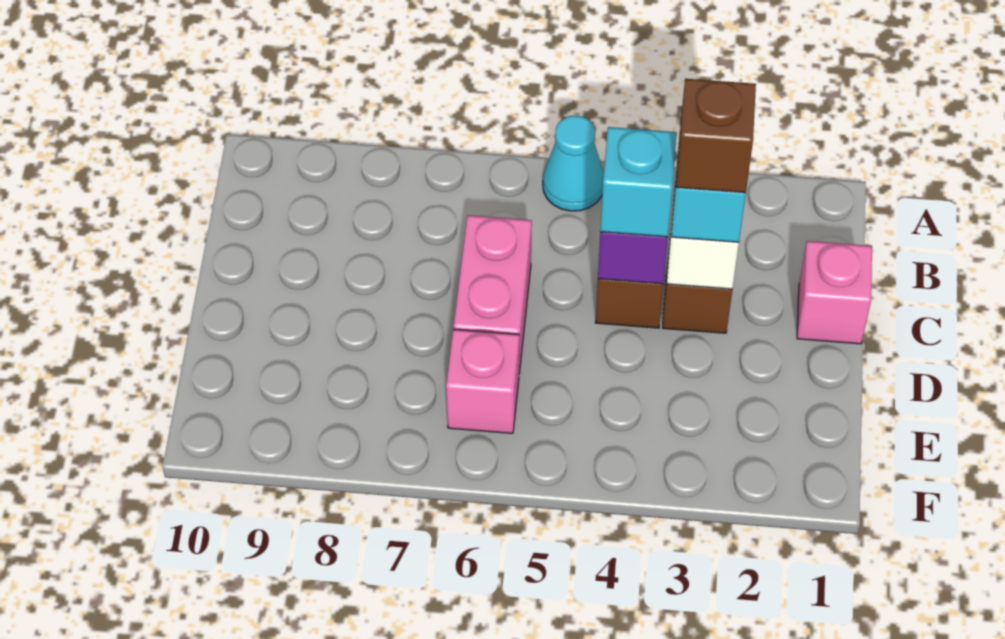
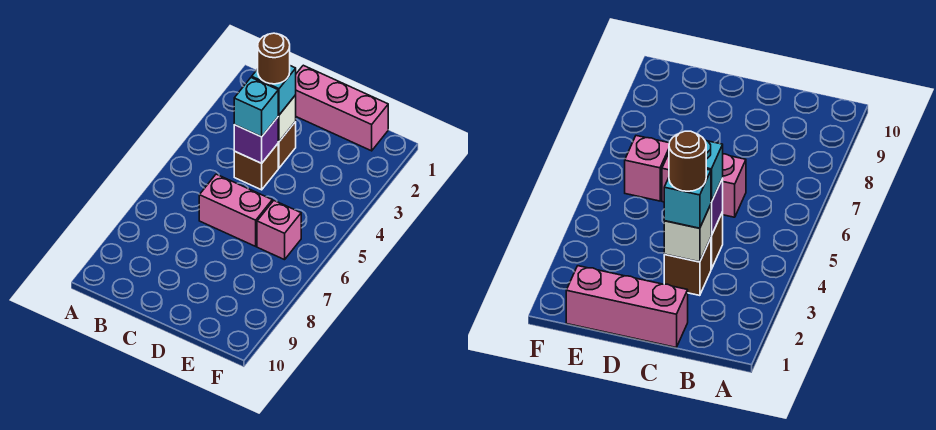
cyan 1x1 cone [543,116,604,211] -> none
pink 1x1 brick [797,241,872,344] -> pink 1x3 brick [296,65,388,151]
brown 1x1 brick [676,79,756,193] -> brown 1x1 round brick [258,33,290,84]

